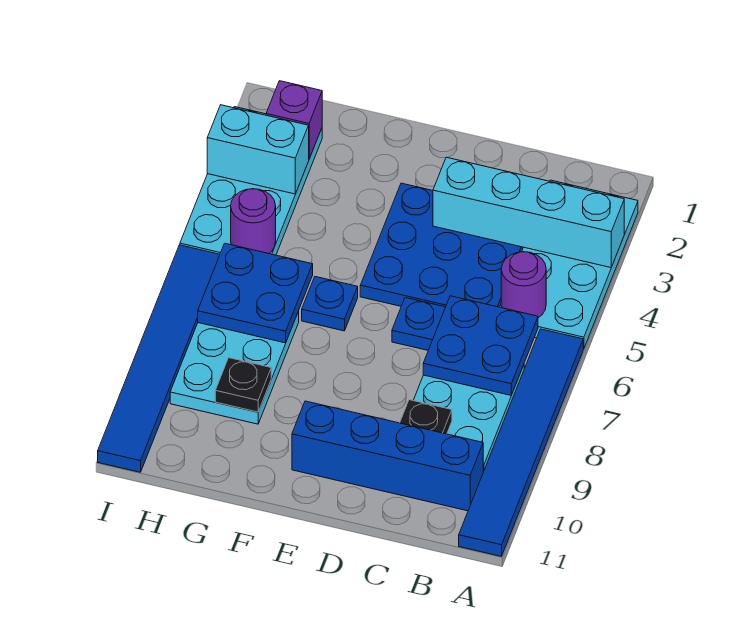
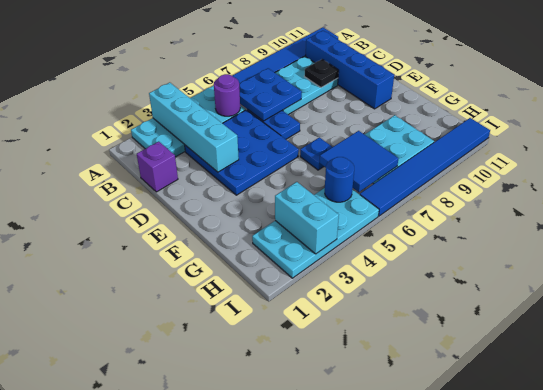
blue 2x2 plate [198,244,313,343] -> blue 2x2 tile [320,131,398,192]
black 1x1 plate [215,358,271,412] -> none
purple 1x1 brick [266,81,322,159] -> purple 1x1 brick moved to [137,142,178,192]
purple 1x1 round brick [231,189,276,254] -> blue 1x1 round brick [325,157,354,202]

